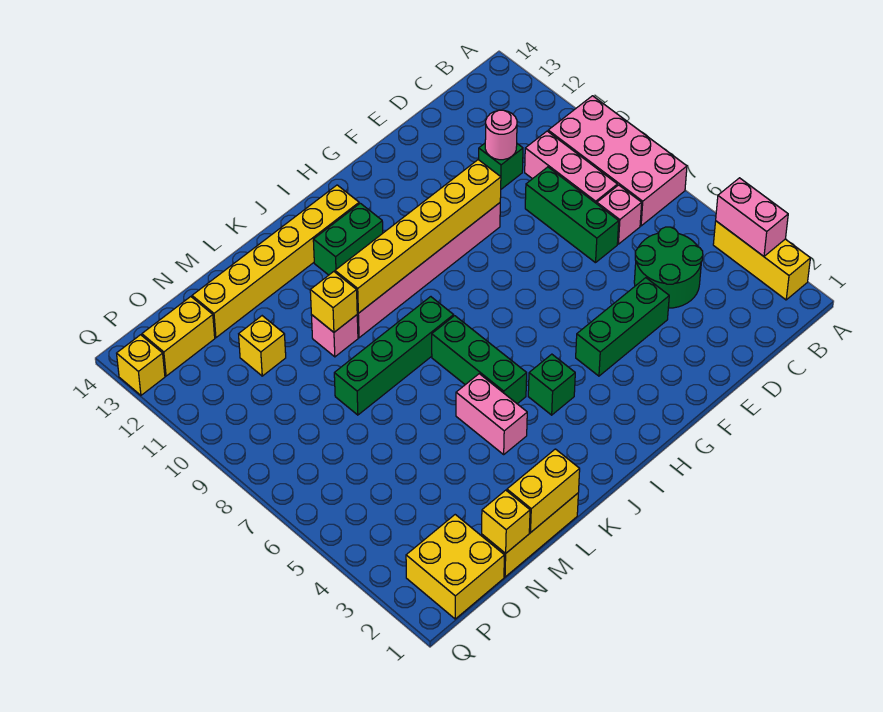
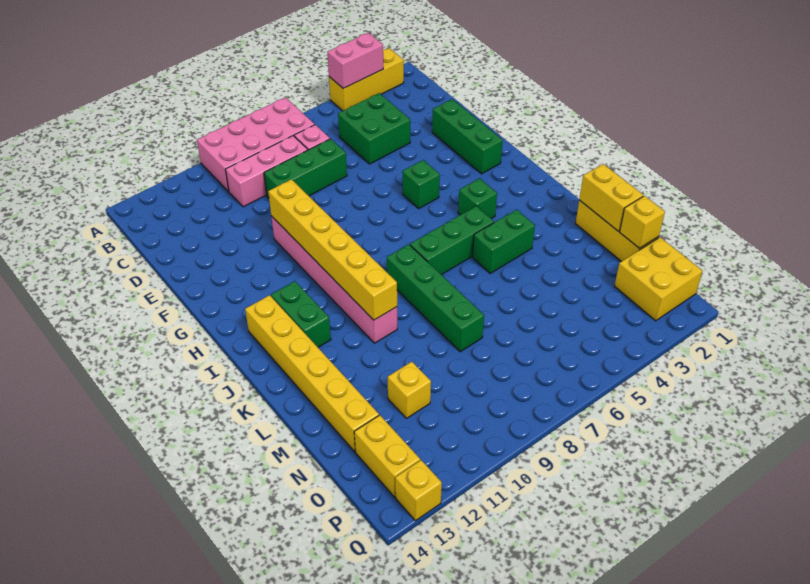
green 2x2 round brick [634,227,703,308] -> green 2x2 brick [338,93,410,164]
green 1x1 brick [479,143,523,189] -> green 1x1 brick moved to [403,160,440,208]
pink 1x1 round brick [485,110,517,160] -> none
green 1x3 brick [576,278,669,376] -> green 1x3 brick moved to [432,99,503,174]
pink 1x2 brick [456,374,527,454] -> green 1x2 brick [472,210,535,274]
pink 1x1 brick [311,315,358,357] -> none
yellow 1x1 brick [310,272,357,332] -> none

